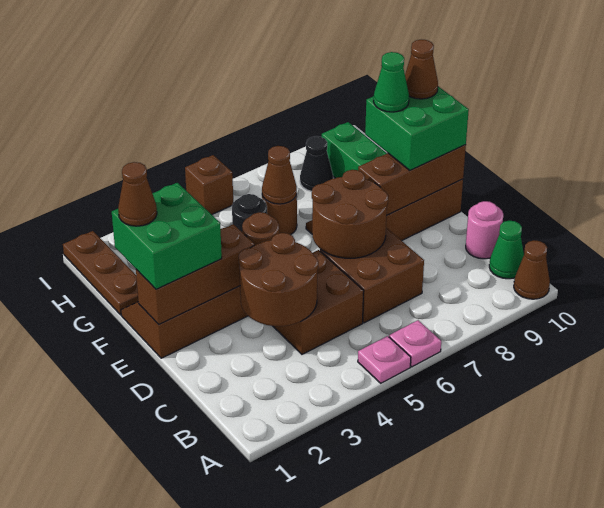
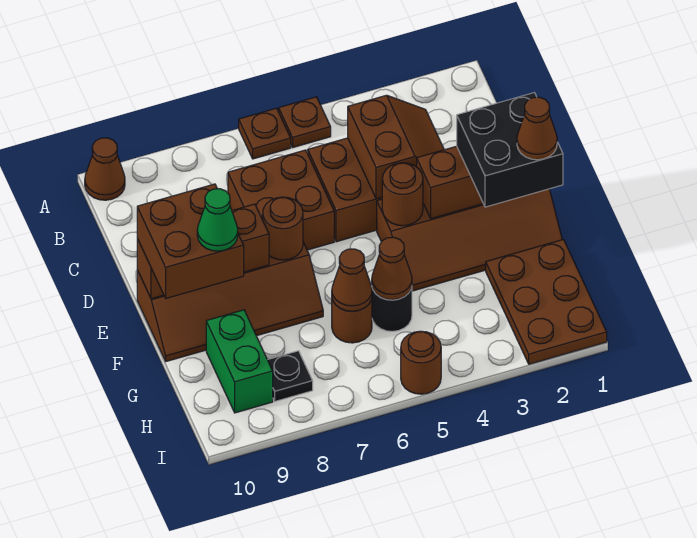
pink 1x1 plate [358,336,411,383] -> brown 1x1 plate [279,97,331,147]
pink 1x1 plate [389,320,441,367] -> brown 1x1 plate [239,108,291,159]
green 1x1 cone [489,221,524,279] -> none
brown 2x2 round brick [239,233,318,326] -> brown 2x2 slope [348,95,444,199]
pink 1x1 round brick [466,201,503,259] -> none
brown 2x2 round brick [312,170,388,258] -> brown 1x1 round brick [263,197,303,260]
green 2x2 brick [112,183,222,289] -> black 2x2 brick [457,93,563,207]
green 2x2 brick [365,86,469,170] -> brown 2x2 brick [137,184,244,298]
brown 1x1 cone [405,40,438,99] -> brown 1x1 cone moved to [372,237,412,300]
brown 1x3 plate [63,231,138,315] -> brown 2x3 plate [486,239,607,364]
black 1x1 cone [300,136,333,191] -> black 1x1 plate [268,351,313,401]
brown 1x1 brick [185,155,233,215] -> brown 1x1 round brick [401,331,441,394]

